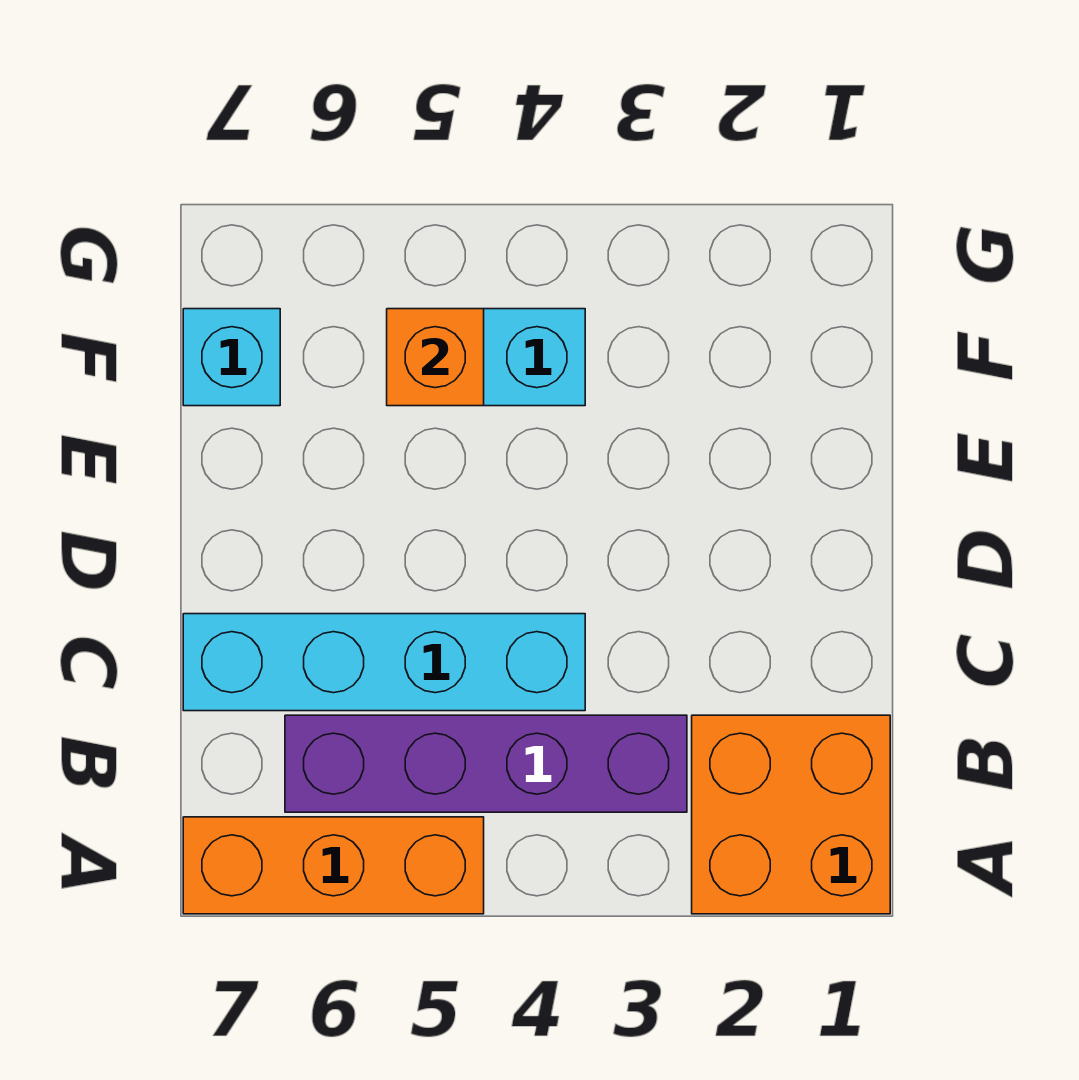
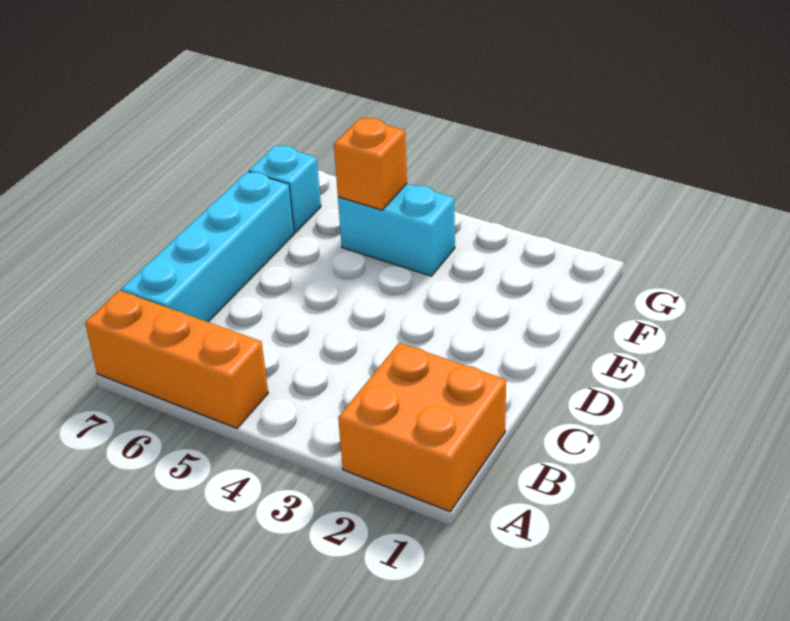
purple 1x4 brick [285,715,687,812] -> none
cyan 1x4 brick [183,614,585,711] -> cyan 1x4 brick turned to [121,172,294,322]

